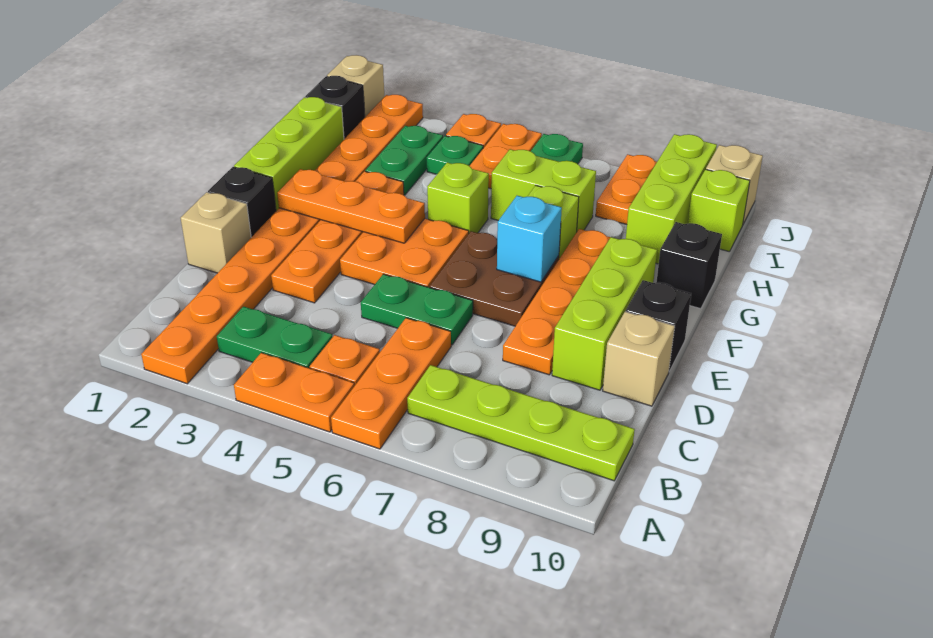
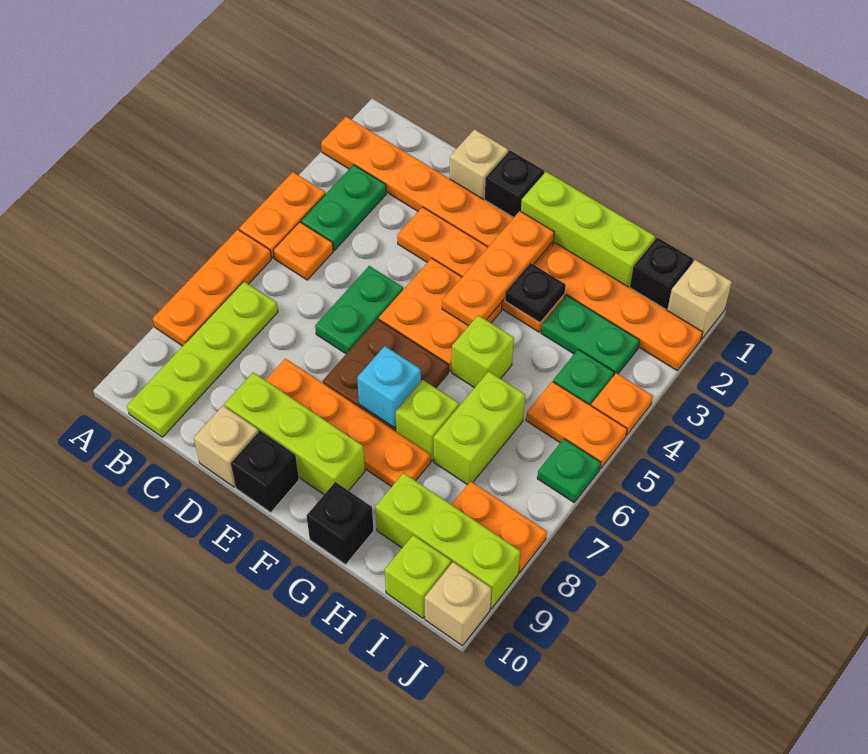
orange 1x3 plate [331,318,451,449] -> orange 1x3 plate turned to [153,230,272,346]
none -> black 1x1 plate [505,263,566,323]

